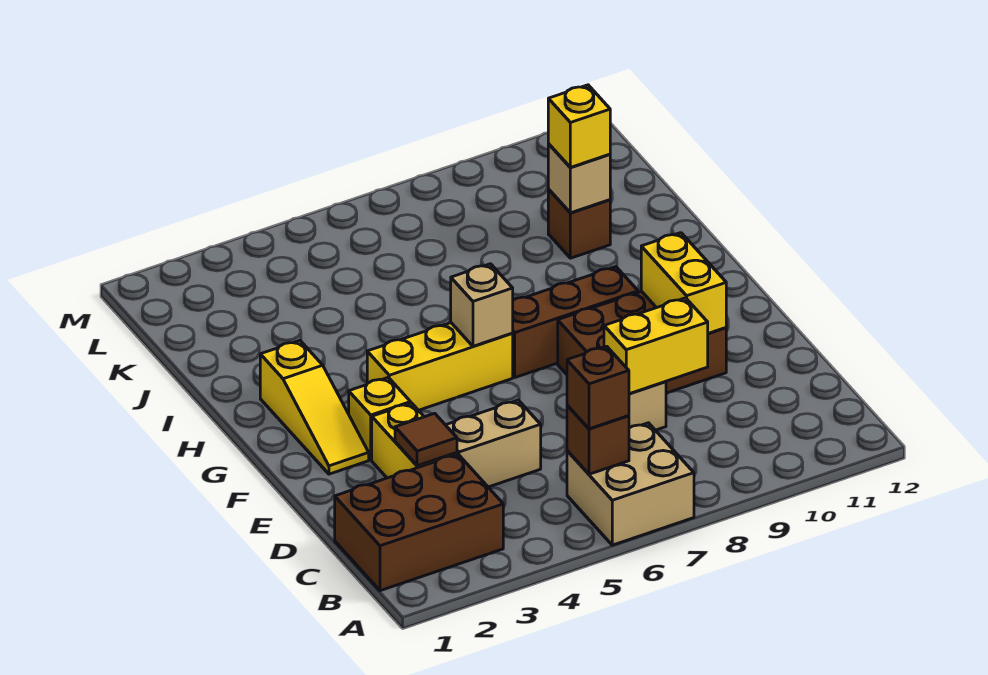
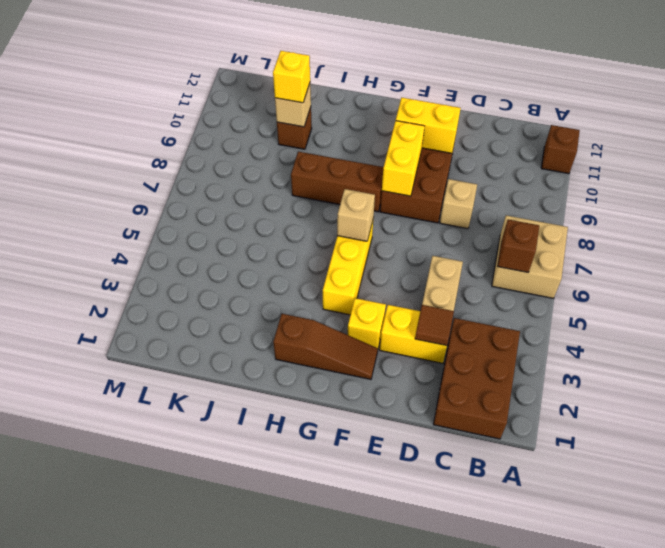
brown 1x1 brick [567,346,629,429] -> brown 1x1 brick moved to [541,125,580,174]
yellow 1x2 brick [604,298,708,394] -> yellow 1x2 brick moved to [382,121,425,196]
yellow 1x3 slope [260,341,369,474] -> brown 1x3 slope [273,314,378,379]
brown 1x3 brick [512,267,638,377] -> brown 1x3 brick turned to [291,152,384,212]

